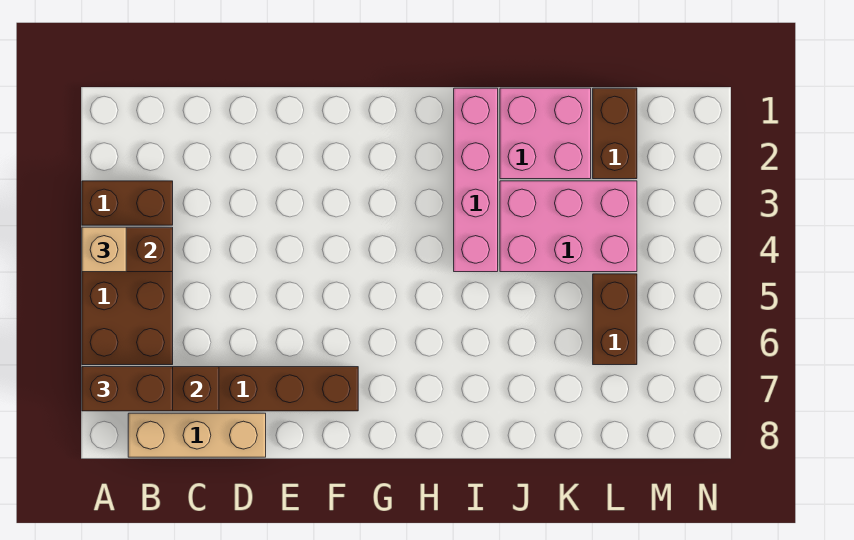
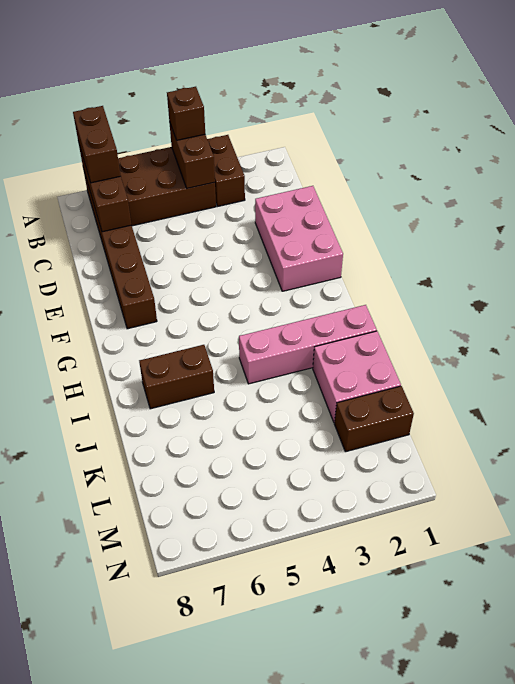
tan 1x1 brick [82,227,126,272] -> brown 1x1 brick [167,87,205,140]
tan 1x3 brick [128,413,266,457] -> none
pink 2x3 brick [500,181,637,272] -> pink 2x3 brick moved to [255,186,343,291]
brown 1x2 brick [593,274,637,365] -> brown 1x2 brick moved to [139,345,214,409]

